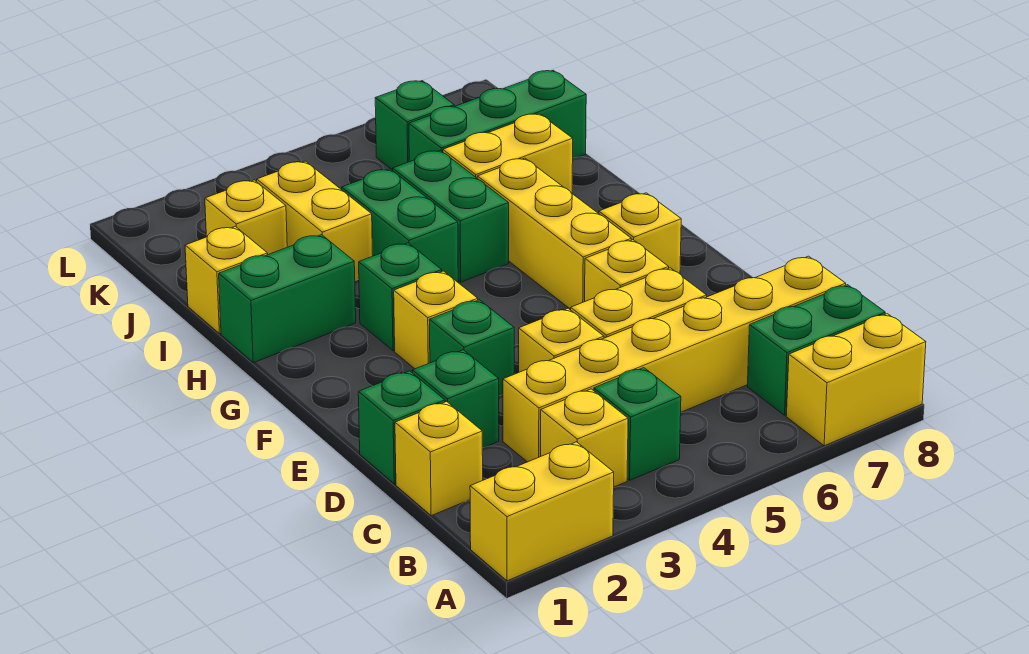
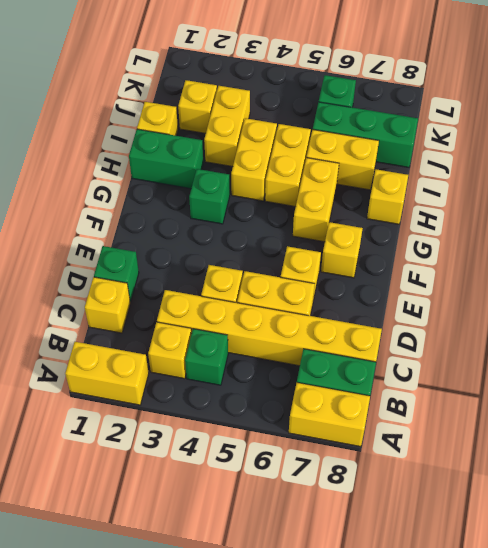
green 1x1 brick [412,350,499,448] -> none
green 1x1 brick [429,300,514,396] -> none
yellow 1x1 brick [394,271,478,369] -> yellow 1x1 brick moved to [367,169,408,224]
yellow 1x3 brick [477,158,631,309] -> yellow 1x2 brick [293,158,339,242]
green 1x2 brick [342,169,458,282] -> yellow 1x2 brick [231,118,277,201]
green 1x2 brick [393,150,509,282] -> yellow 1x2 brick [265,124,311,207]

